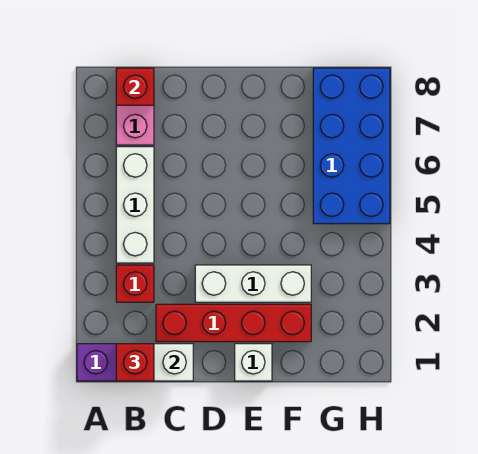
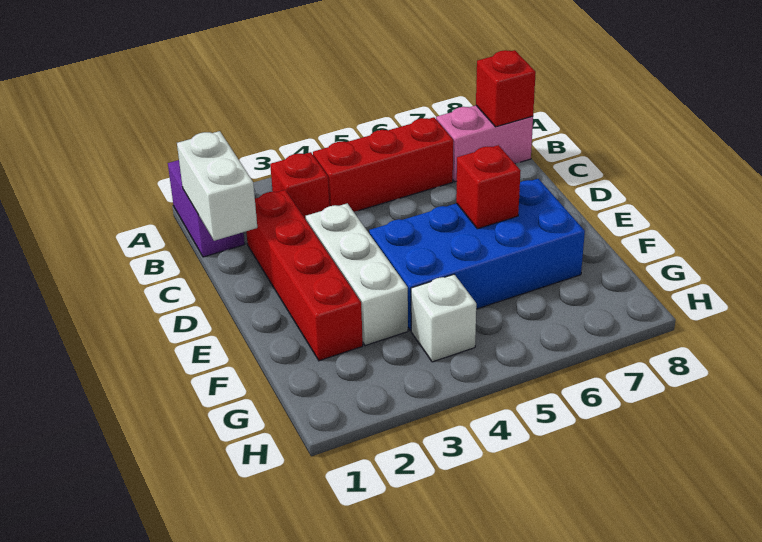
red 1x1 brick [116,344,154,381] -> red 1x1 brick moved to [456,145,521,229]
white 1x3 brick [116,147,154,263] -> red 1x3 brick [313,117,453,212]
white 1x1 brick [235,344,272,381] -> white 1x1 brick moved to [411,274,476,362]
blue 2x4 brick [313,68,390,224] -> blue 2x4 brick moved to [369,179,585,331]

